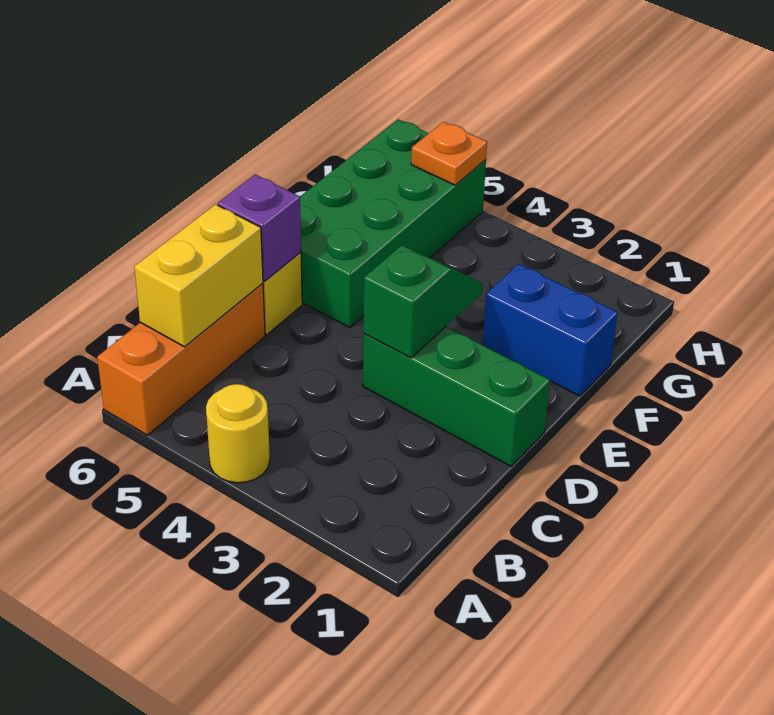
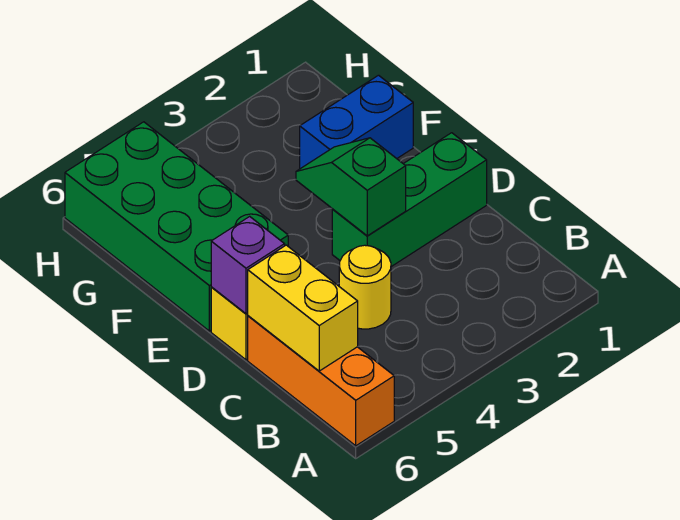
yellow 1x1 round brick [206,384,270,483] -> yellow 1x1 round brick moved to [339,245,391,329]
orange 1x1 plate [411,122,487,185] -> none

